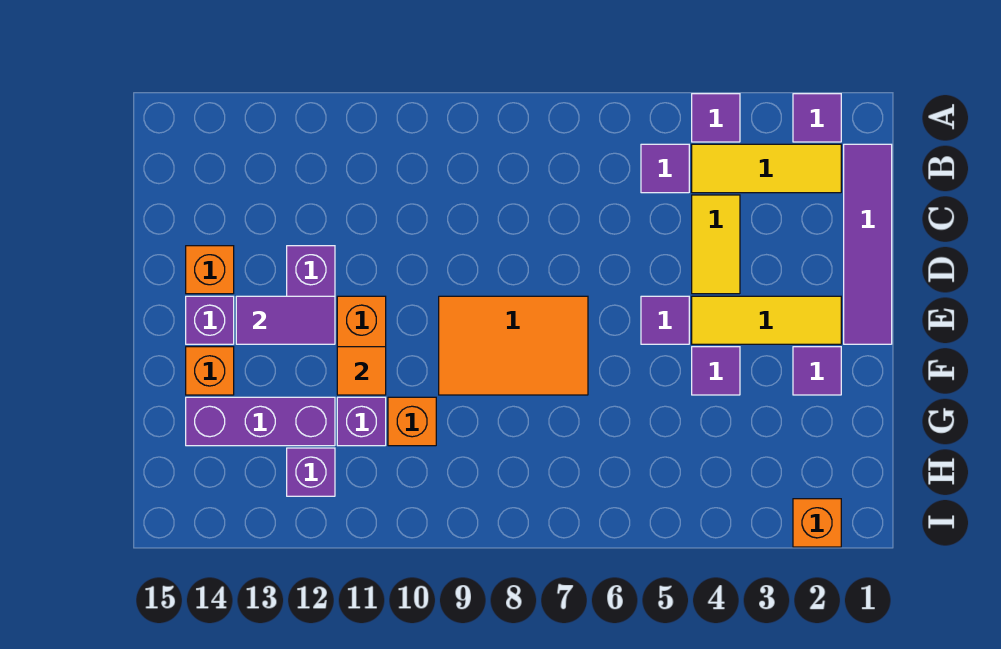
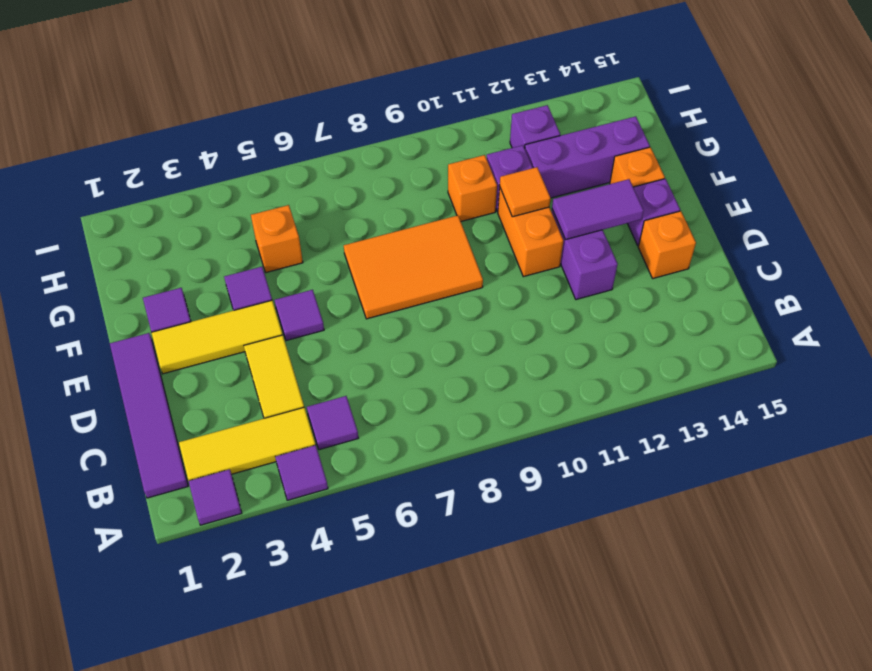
orange 1x1 brick [793,499,841,547] -> orange 1x1 brick moved to [251,205,303,272]

